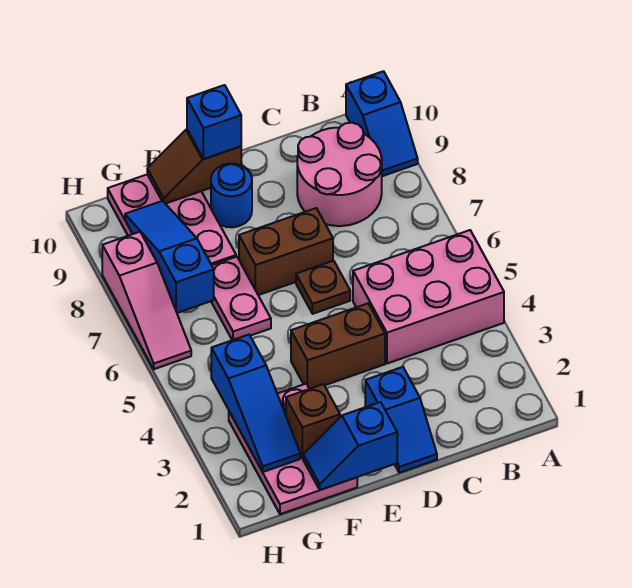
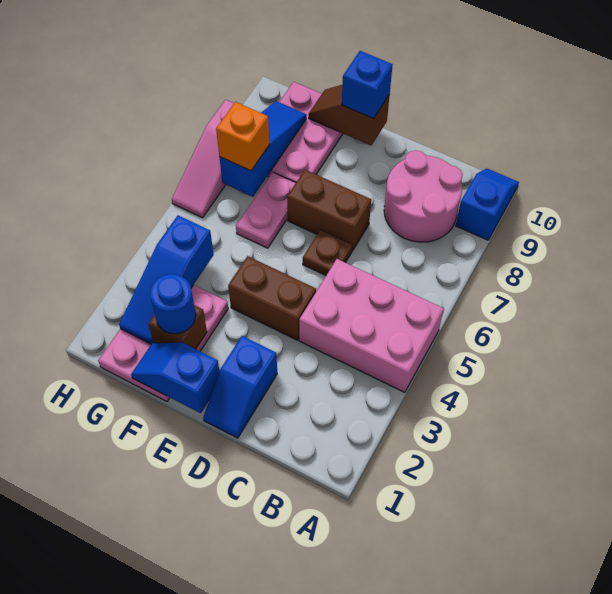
blue 1x2 slope [346,71,418,176] -> blue 1x2 slope turned to [456,168,519,240]
blue 1x1 round brick [211,164,252,227] -> blue 1x1 round brick moved to [150,274,196,334]
none -> orange 1x1 brick [216,102,269,171]

